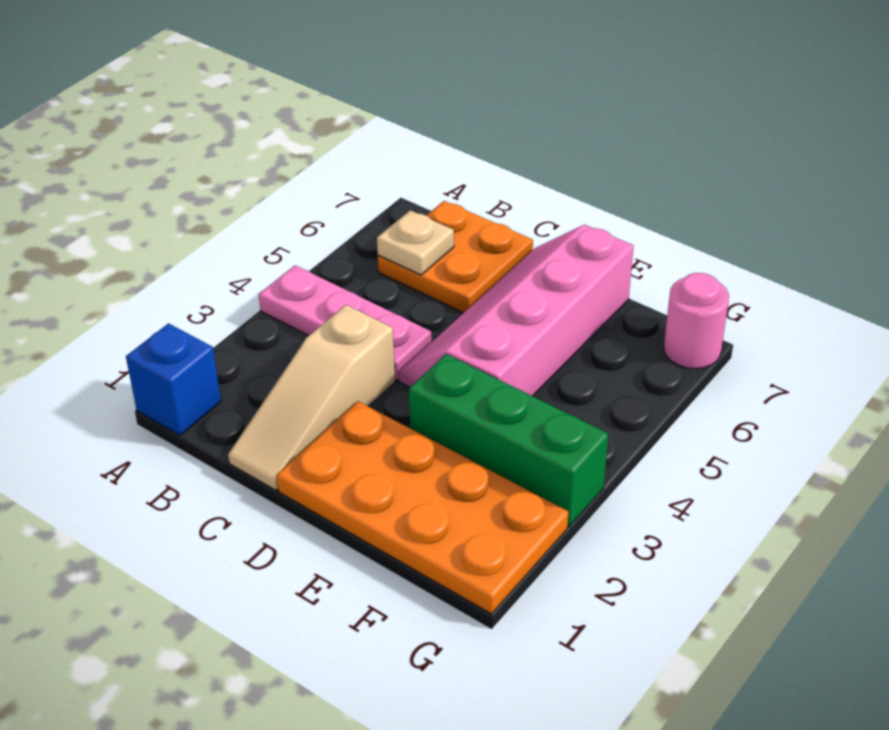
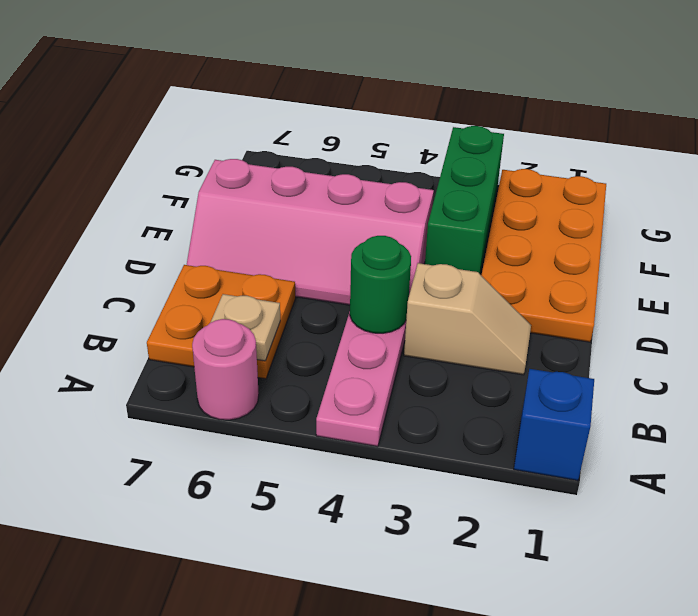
tan 1x3 slope [228,305,395,490] -> tan 1x2 slope [404,263,531,375]
none -> green 1x1 round brick [350,236,411,333]
pink 1x1 round brick [664,273,729,369] -> pink 1x1 round brick moved to [192,319,259,420]

